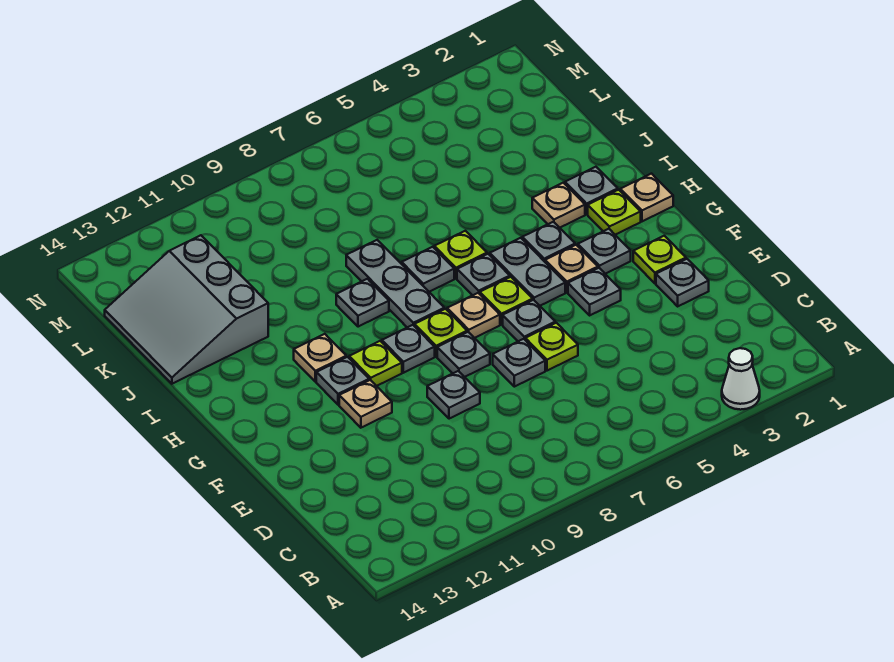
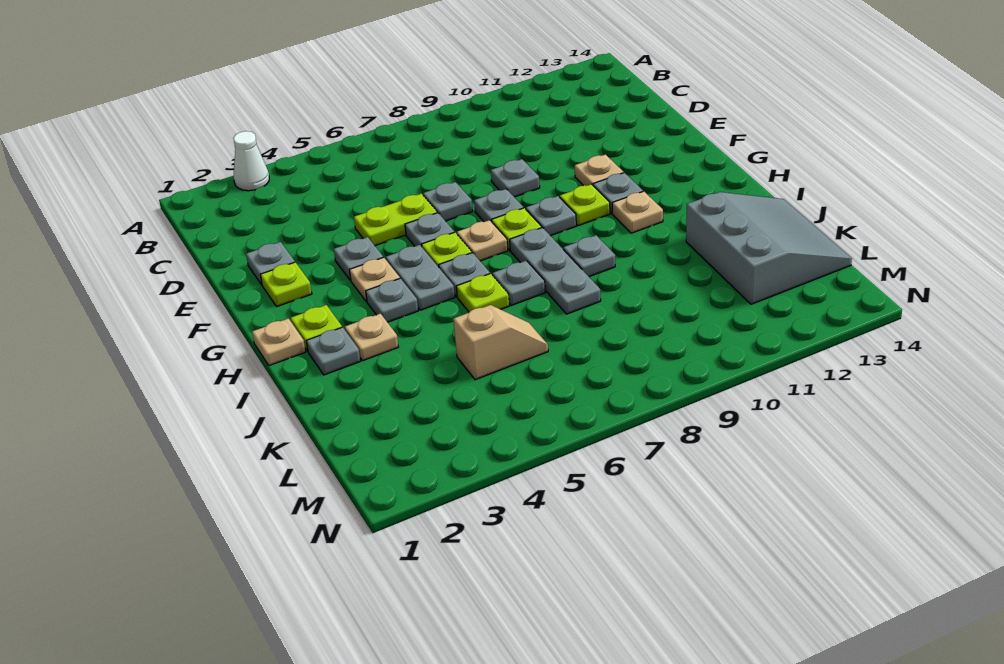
lime 1x1 plate [525,323,578,371] -> lime 1x2 plate [354,194,437,246]
grey 1x1 plate [578,229,631,274] -> none
none -> tan 1x2 slope [453,305,548,380]

